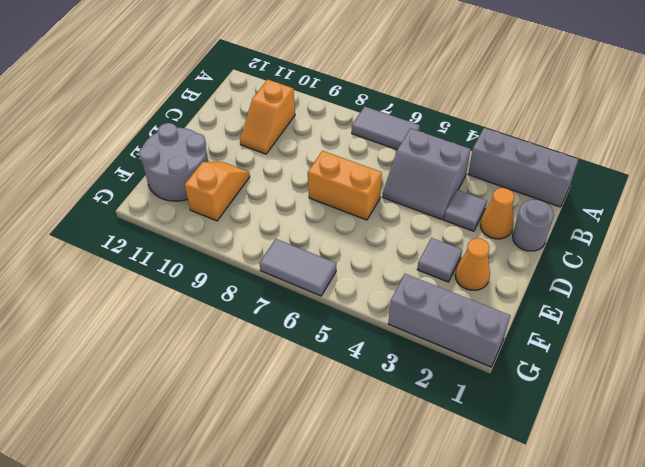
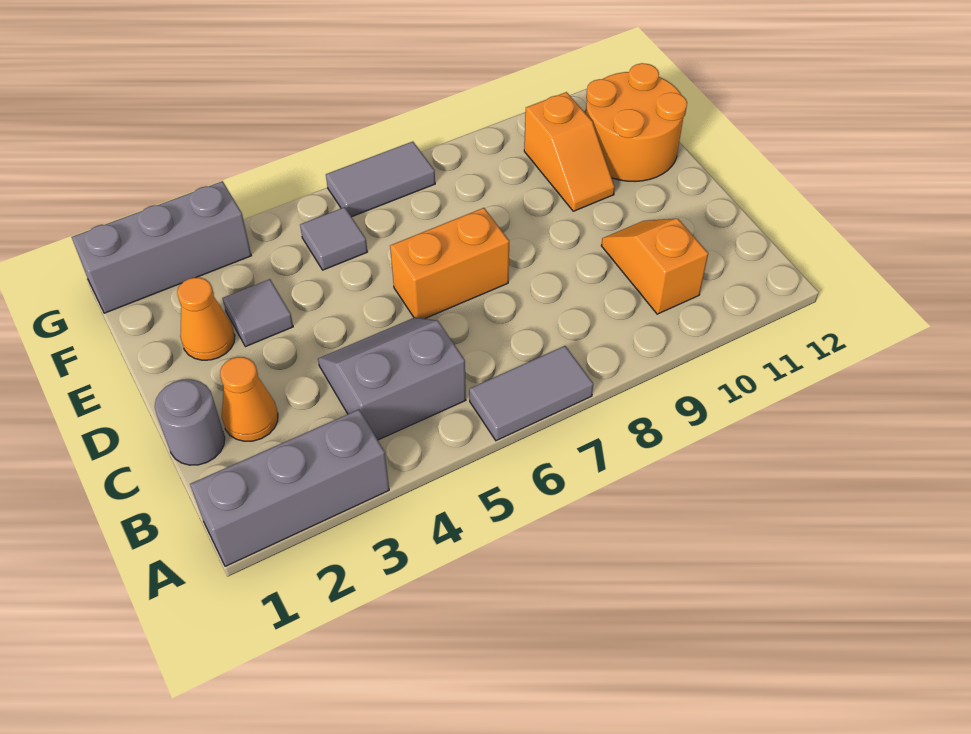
grey 1x1 tile [444,190,487,231] -> grey 1x1 tile moved to [300,207,367,270]
grey 2x2 round brick [139,123,208,201] -> orange 2x2 round brick [586,63,687,181]

